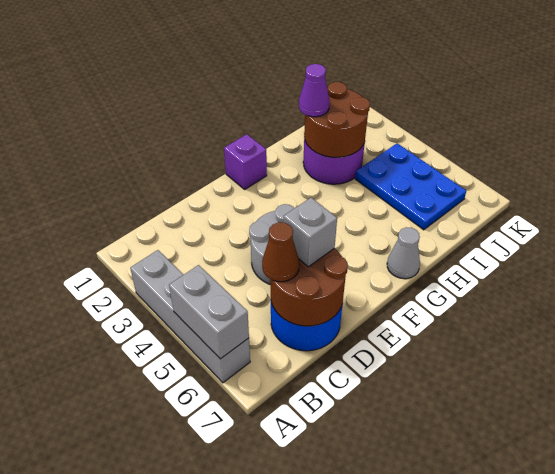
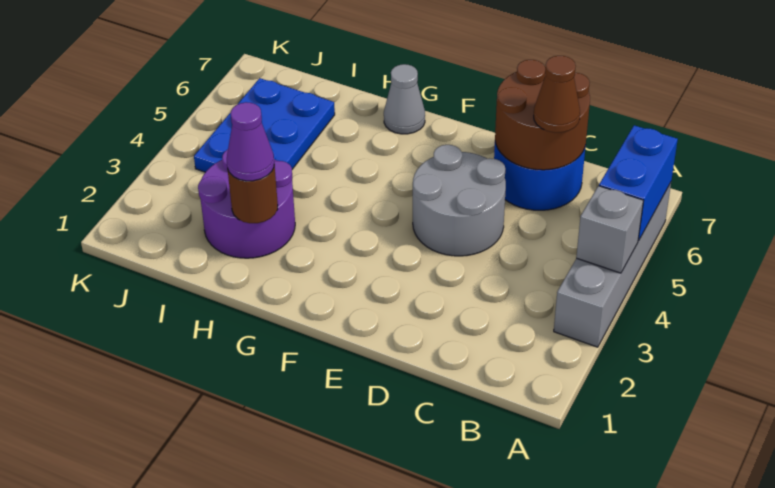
grey 1x2 brick [169,265,249,359] -> blue 1x2 brick [599,125,678,241]
grey 1x1 brick [284,198,337,267] -> grey 1x1 brick moved to [576,186,644,273]
purple 1x1 brick [224,134,267,189] -> none
brown 2x2 round brick [304,82,370,157] -> brown 1x1 round brick [228,165,278,223]

